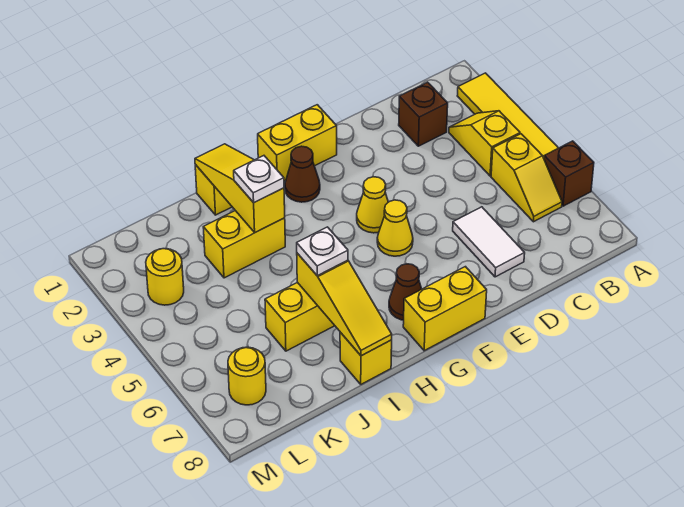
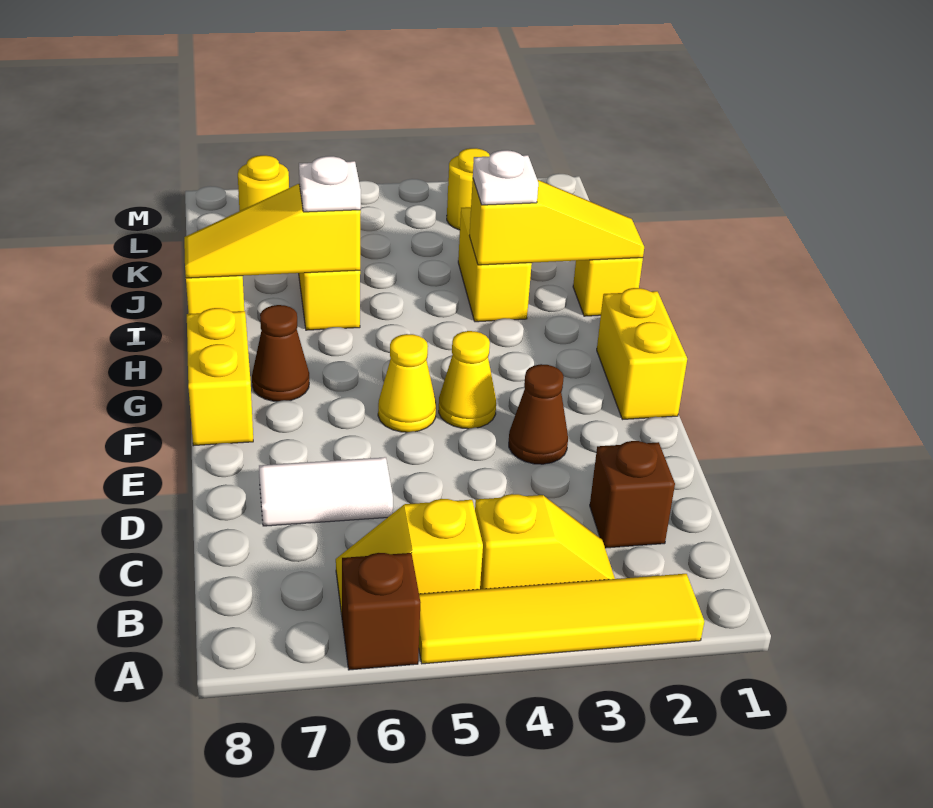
brown 1x1 cone [285,146,320,202] -> brown 1x1 cone moved to [509,364,568,464]

